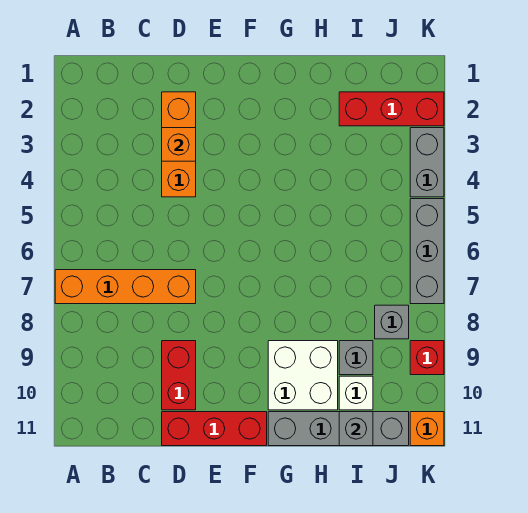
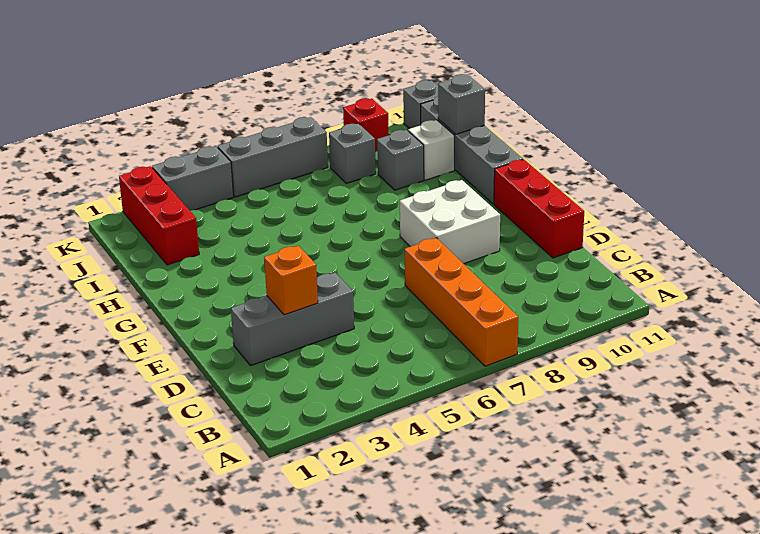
orange 1x3 brick [162,92,196,197] -> grey 1x3 brick [231,272,354,366]
red 1x2 brick [162,341,196,410] -> none
white 2x2 brick [268,341,338,410] -> white 2x2 brick moved to [400,180,500,264]
orange 1x1 brick [410,412,444,446] -> grey 1x1 brick [403,80,438,129]

